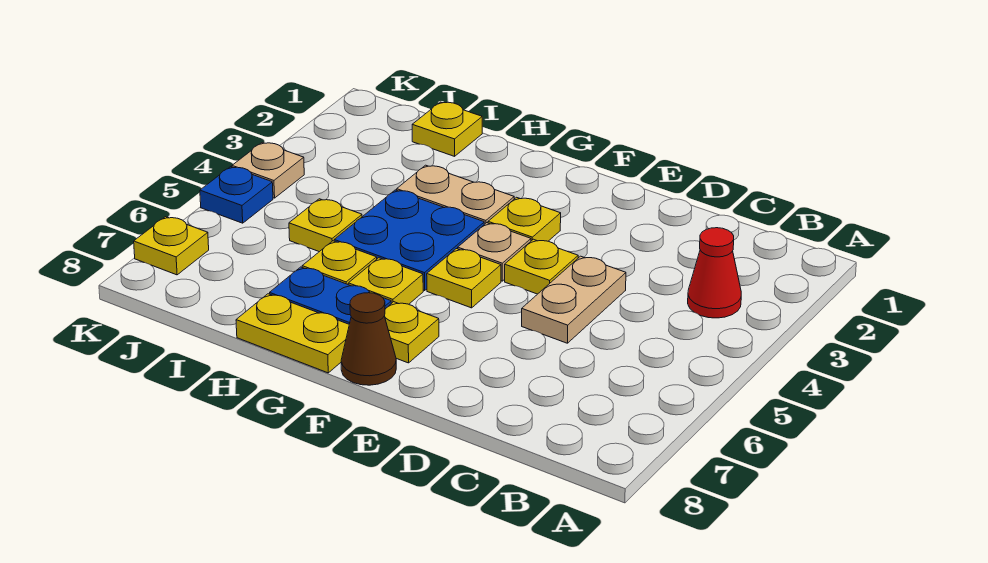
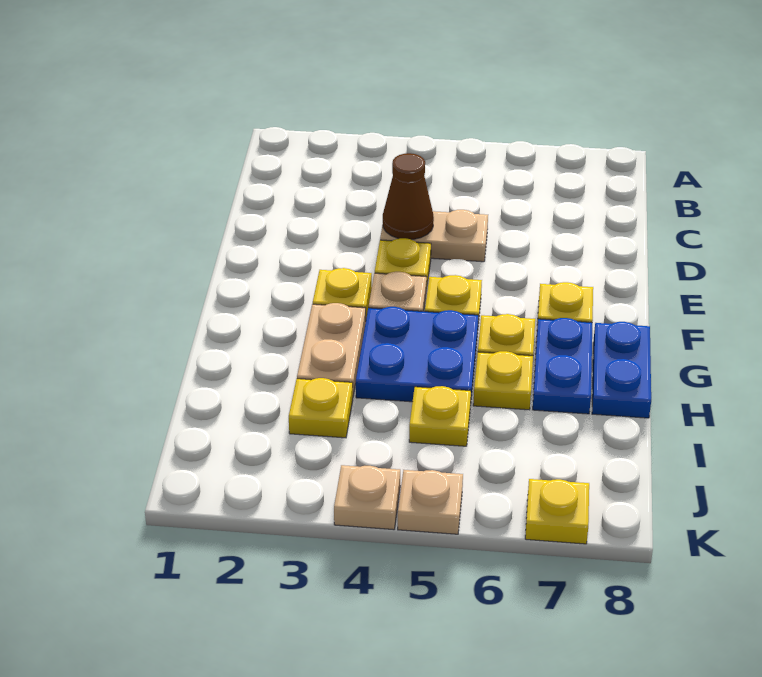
red 1x1 cone [688,228,741,318] -> none
brown 1x1 cone [341,293,396,385] -> brown 1x1 cone moved to [383,153,434,239]
yellow 1x2 plate [236,294,349,373] -> blue 1x2 plate [592,322,651,418]
yellow 1x1 plate [412,102,482,156] -> yellow 1x1 plate moved to [289,378,353,438]
blue 1x1 plate [200,167,273,223] -> tan 1x1 plate [398,470,463,534]

